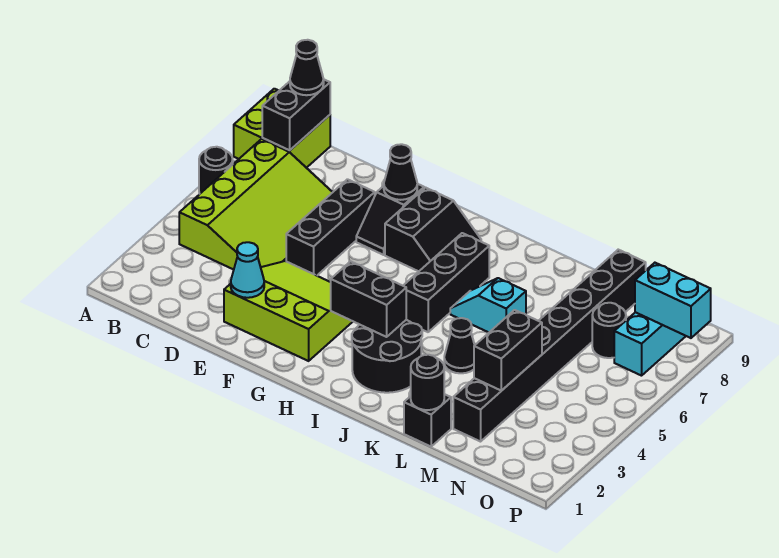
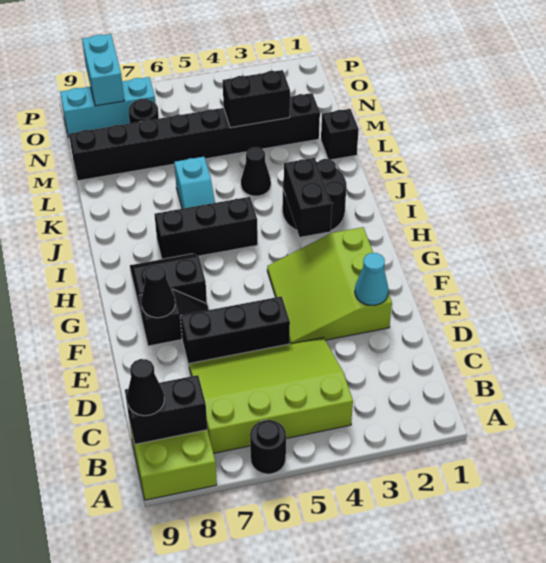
black 1x1 round brick [411,355,444,410] -> none

